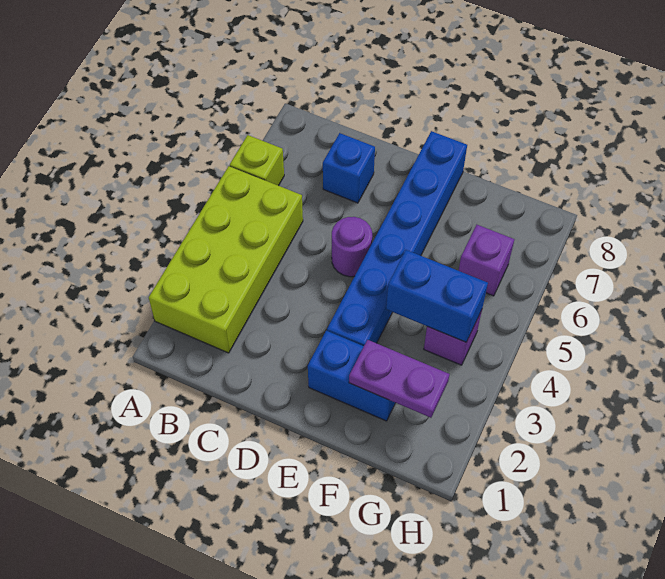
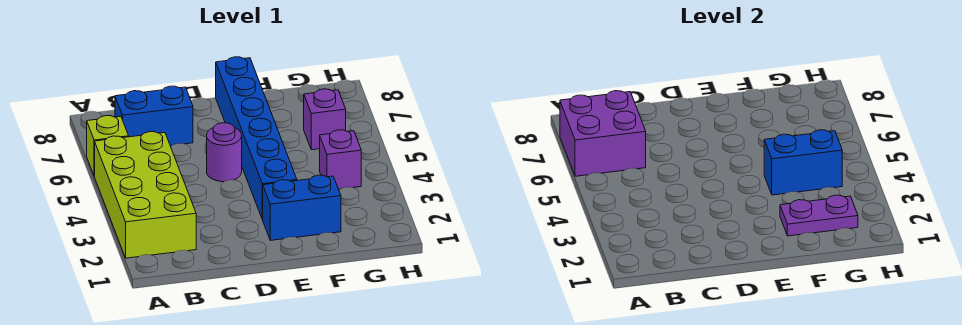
none -> purple 2x2 brick [560,91,646,176]
blue 1x1 brick [323,133,375,203] -> blue 1x2 brick [115,86,193,146]

